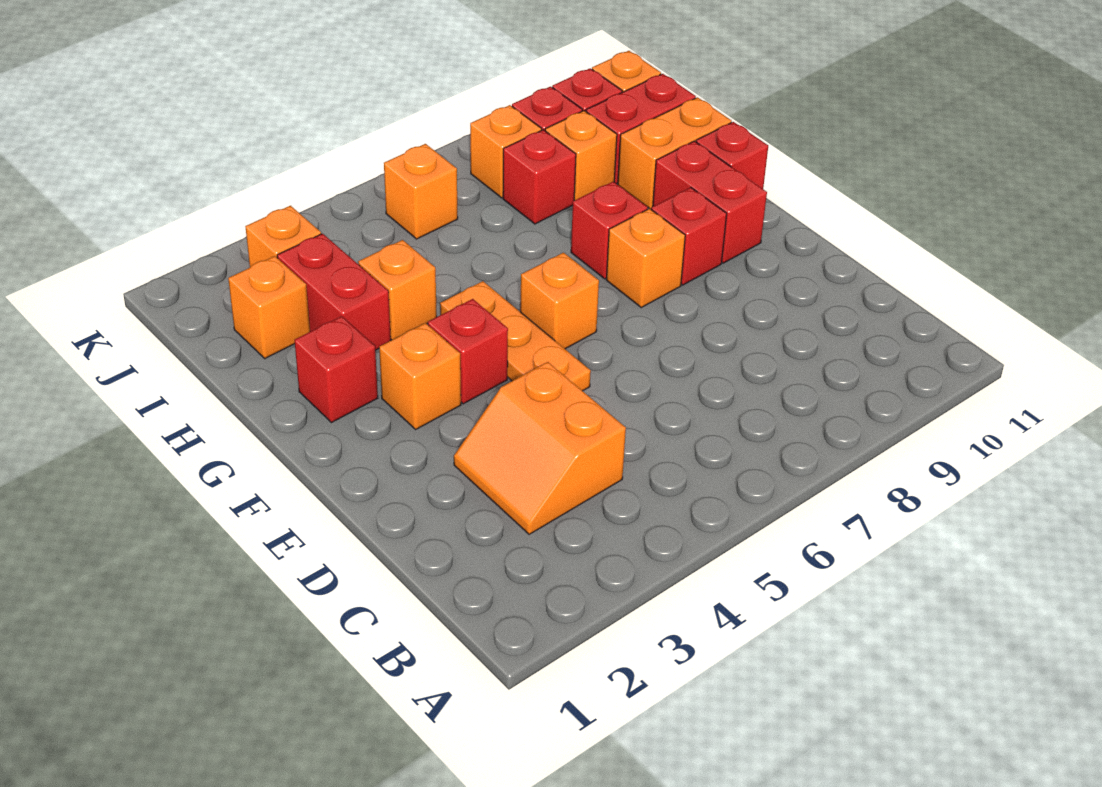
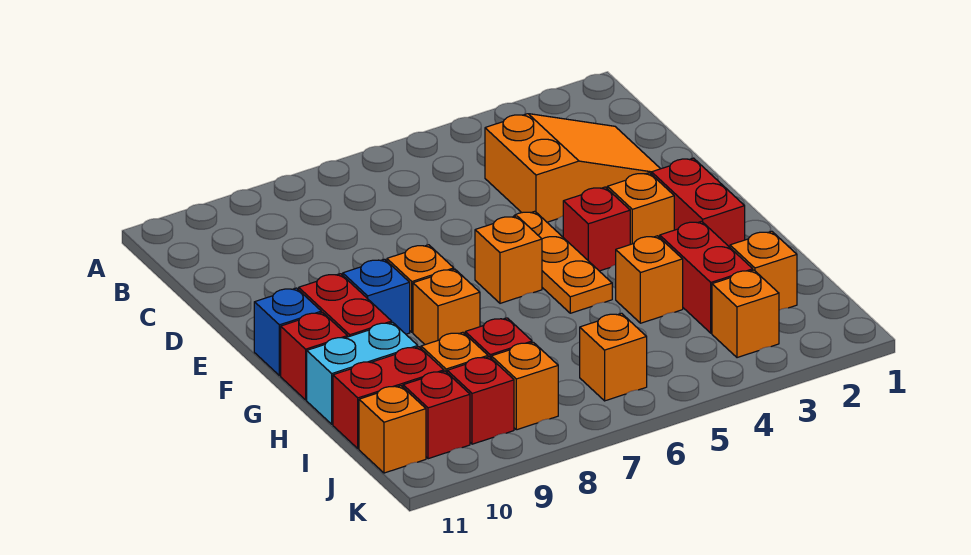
orange 2x2 slope [454,362,626,534] -> orange 2x3 slope [485,114,660,222]
red 1x1 brick [651,188,727,285] -> blue 1x1 brick [343,259,410,334]
none -> blue 1x1 brick [254,288,321,376]
red 1x1 brick [294,316,378,423] -> red 1x2 brick [652,158,745,247]
red 1x1 brick [571,182,648,279] -> orange 1x1 brick [413,269,480,345]
orange 1x2 brick [618,97,732,209] -> cyan 1x2 brick [307,322,418,424]

